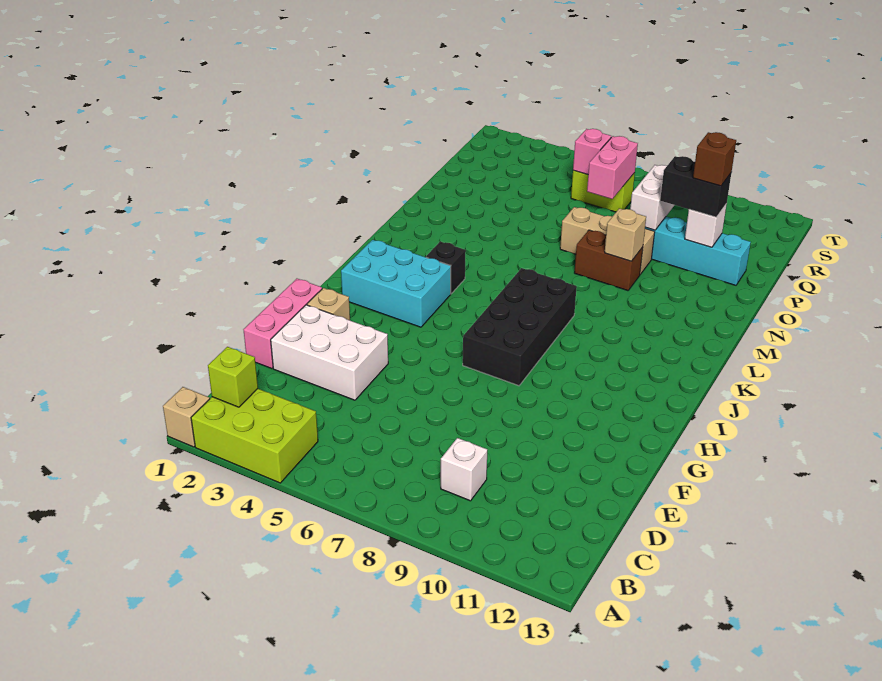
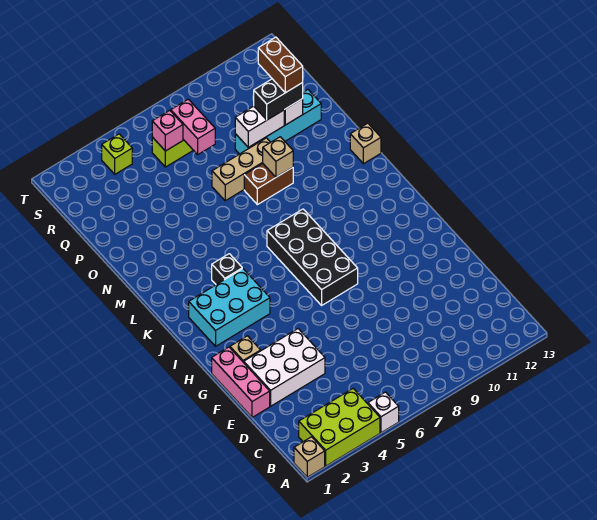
lime 1x1 brick [208,347,258,407] -> lime 1x1 brick moved to [102,134,132,174]
white 1x1 brick [441,438,487,501] -> white 1x1 brick moved to [368,392,399,433]
none -> tan 1x1 brick [350,123,381,164]
white 1x2 brick [630,165,674,230] -> white 1x2 brick turned to [235,106,284,147]
brown 1x1 brick [693,132,736,186] -> brown 1x2 brick [258,37,303,93]

